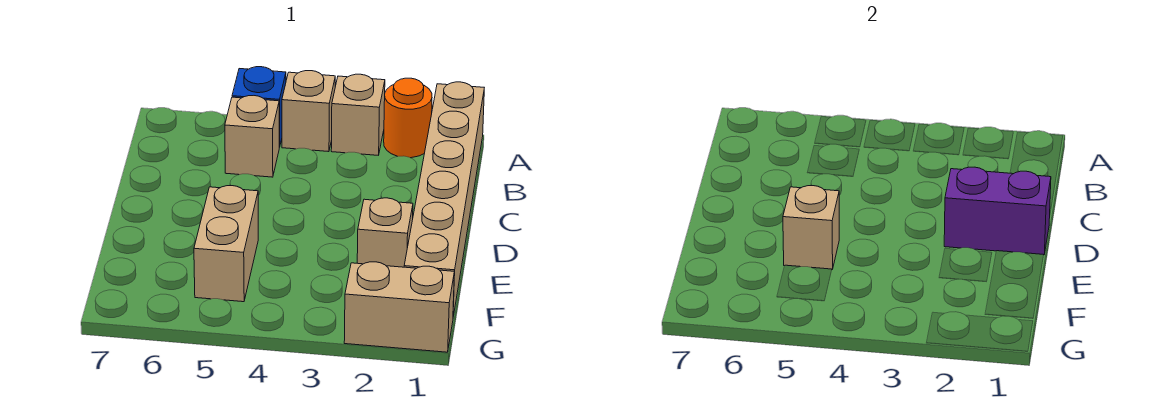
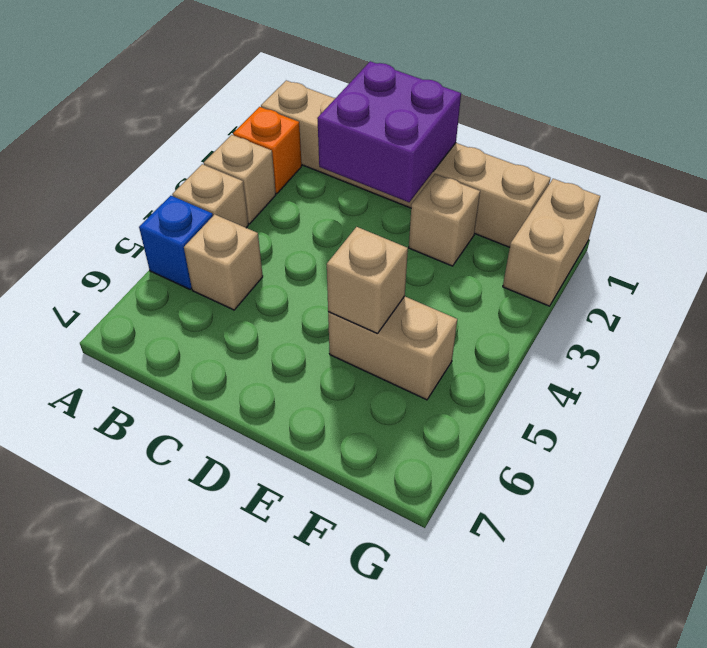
orange 1x1 round brick [384,78,432,158] -> orange 1x1 brick [233,107,302,194]
purple 1x2 brick [944,167,1051,255] -> purple 2x2 brick [317,61,461,202]

